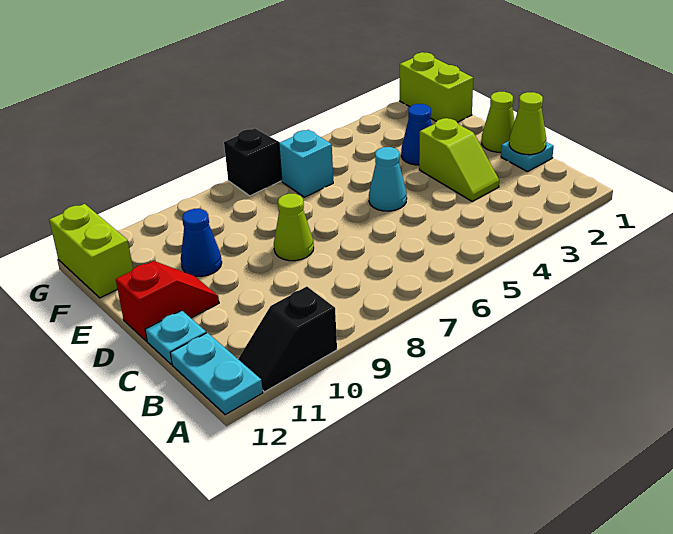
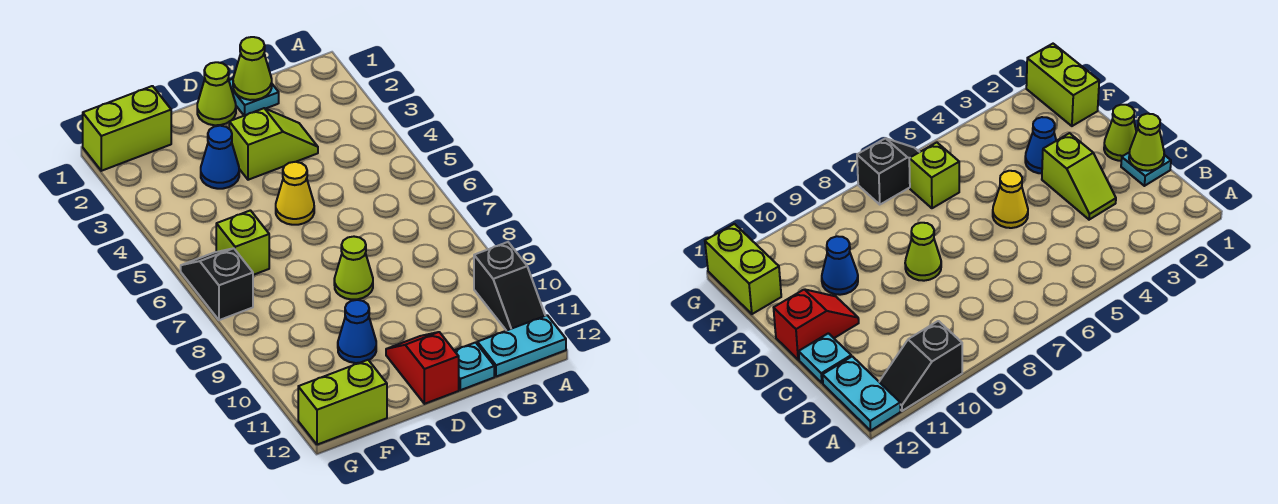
cyan 1x1 cone [369,147,407,211] -> yellow 1x1 cone [276,162,314,225]
cyan 1x1 brick [279,130,333,197] -> lime 1x1 brick [216,210,269,275]

